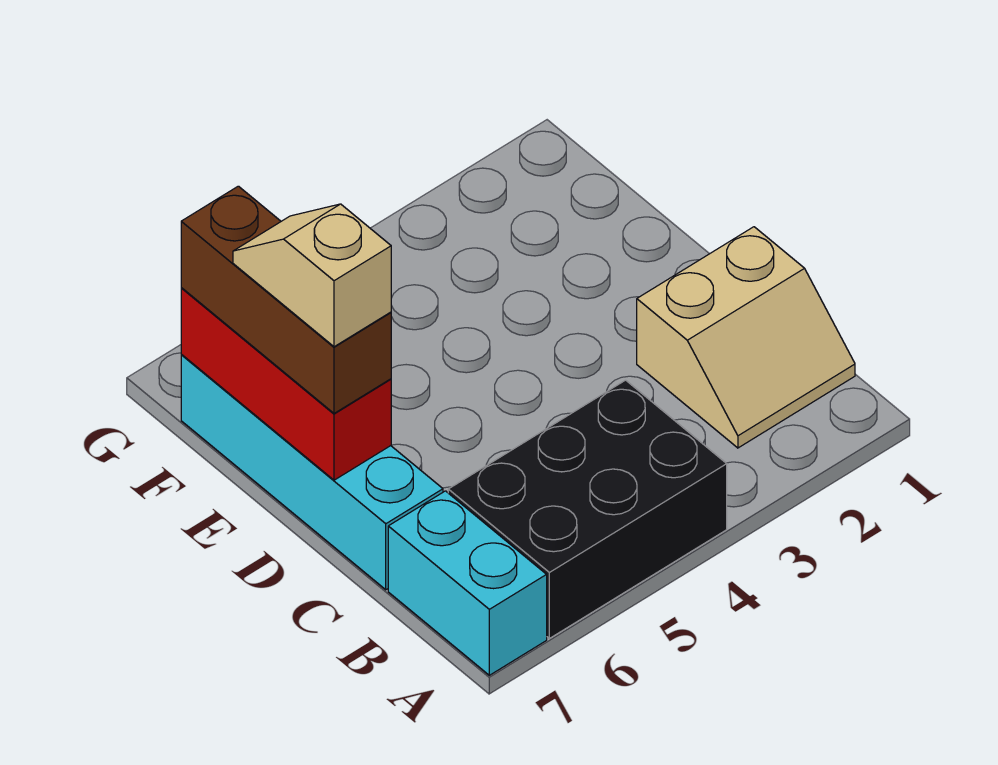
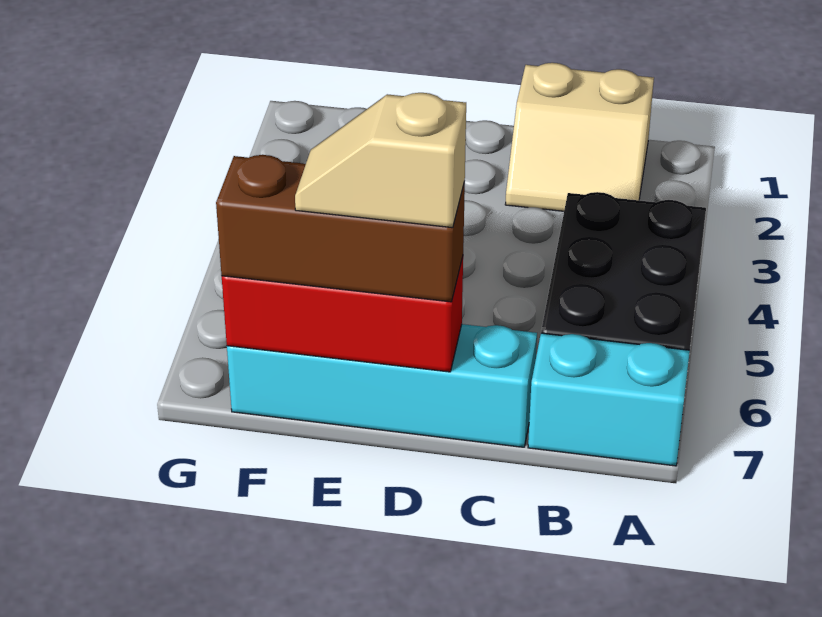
tan 2x2 slope [637,227,855,448] -> tan 2x2 slope turned to [505,63,654,211]

